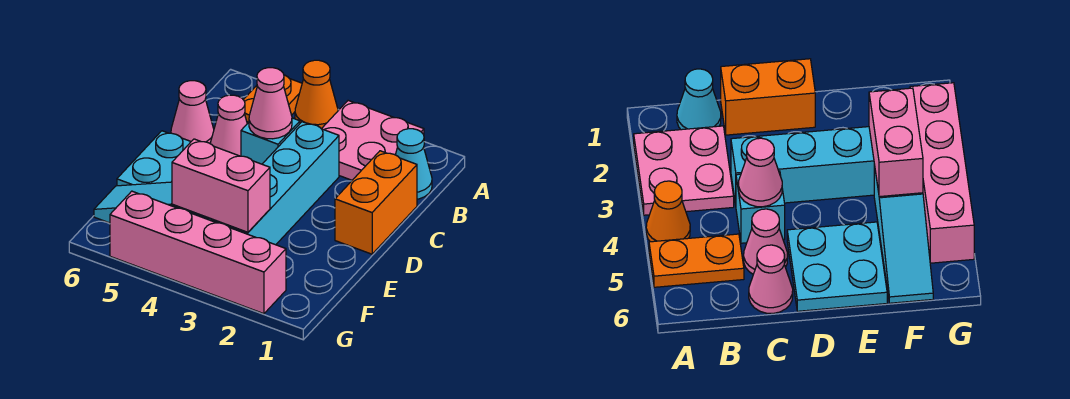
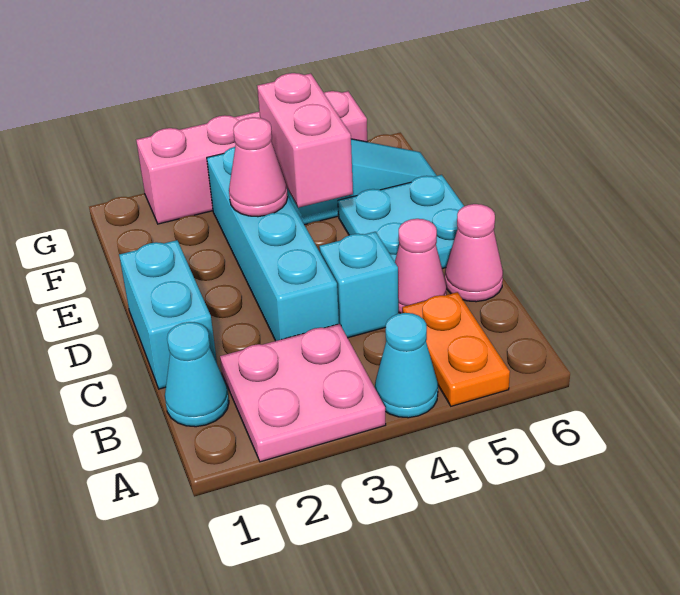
orange 1x1 cone [295,60,338,129] -> cyan 1x1 cone [375,313,438,418]
orange 1x2 brick [335,151,417,254] -> cyan 1x2 brick [119,240,217,389]
pink 1x1 cone [249,68,292,139] -> pink 1x1 cone moved to [229,117,288,217]
pink 1x2 brick [172,139,270,232] -> pink 1x2 brick turned to [257,73,353,208]

